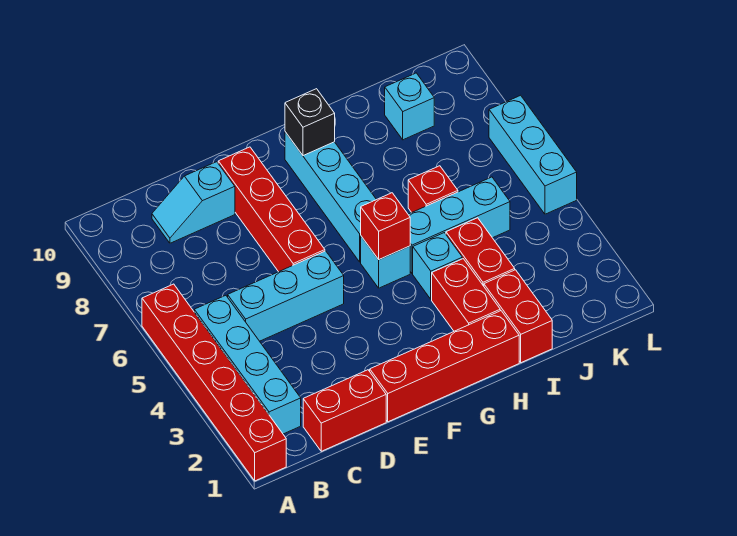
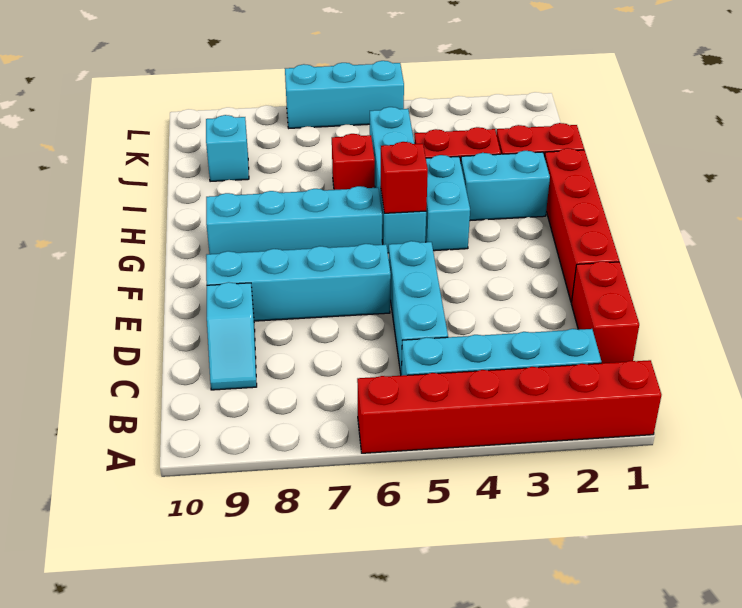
red 1x4 brick [218,147,325,272] -> cyan 1x4 brick [206,244,391,321]
black 1x1 brick [285,89,335,156] -> none
red 1x2 brick [432,259,500,331] -> cyan 1x2 brick [461,151,550,220]
cyan 1x1 brick [413,233,462,299] -> cyan 1x2 brick [425,155,470,251]

